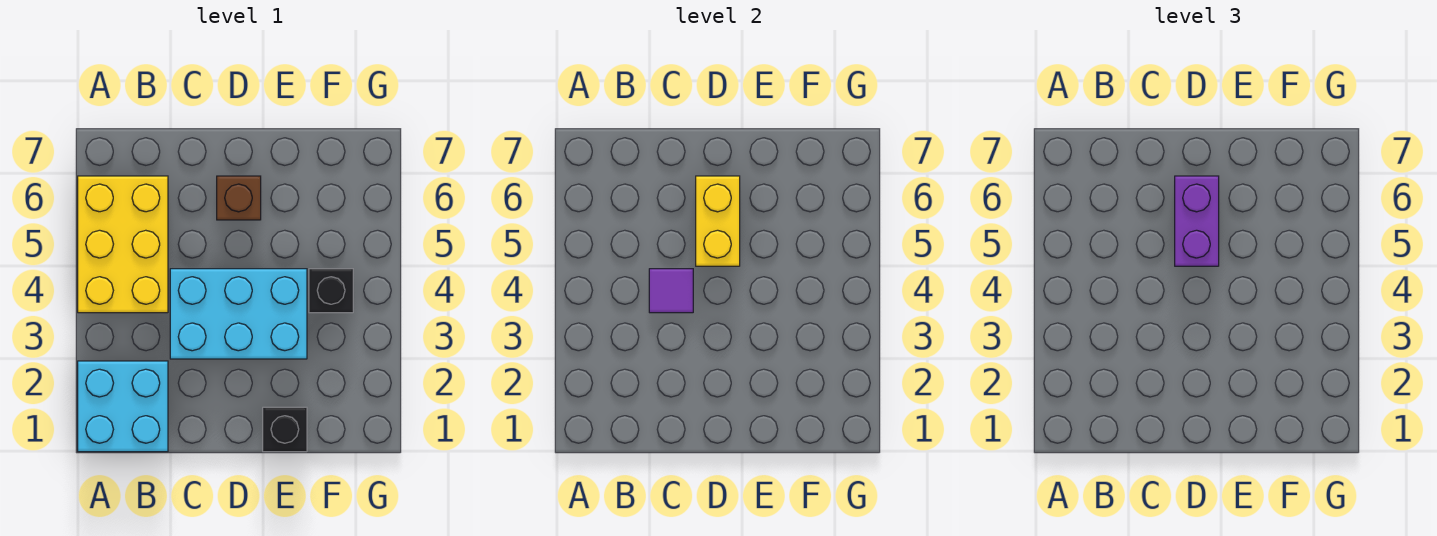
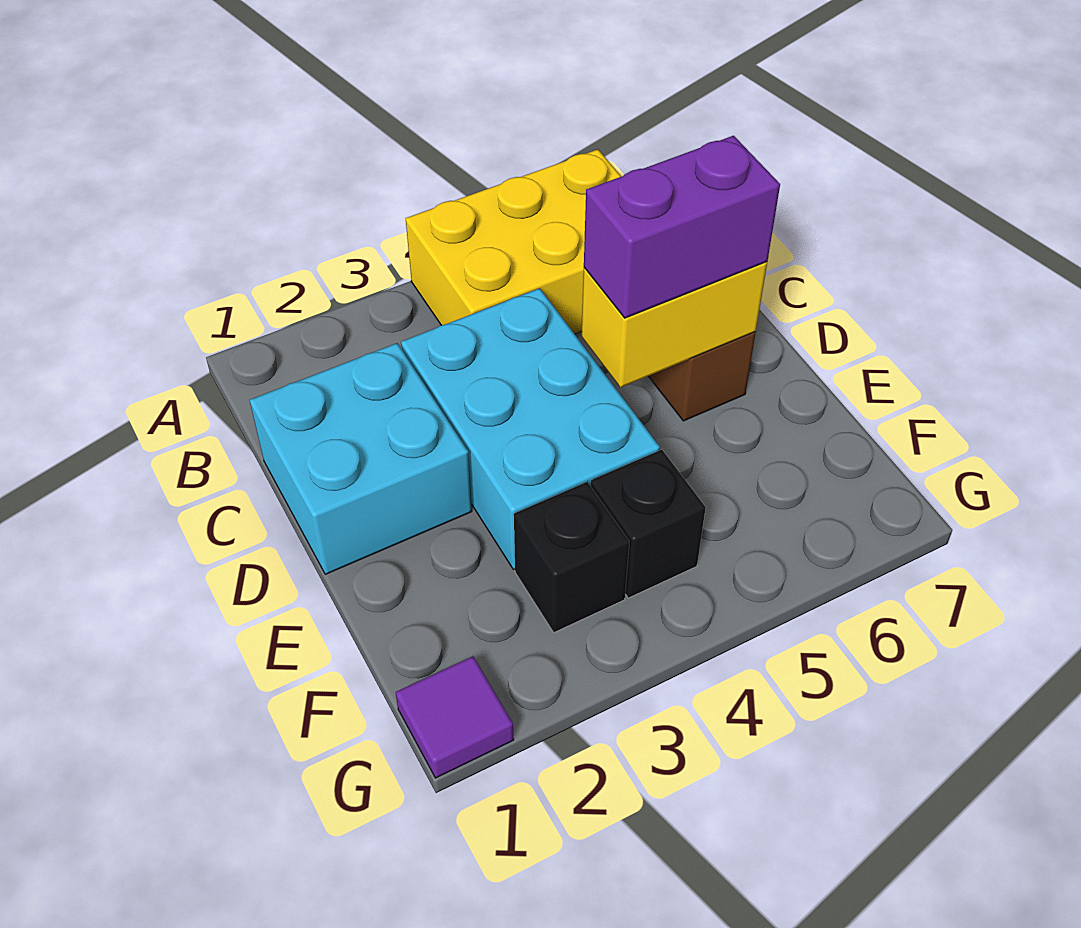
cyan 2x2 brick [78,361,168,452] -> cyan 2x2 brick moved to [250,343,472,574]
purple 1x1 tile [649,269,693,313] -> purple 1x1 tile moved to [396,656,514,778]
black 1x1 brick [263,407,307,452] -> black 1x1 brick moved to [514,482,629,632]

